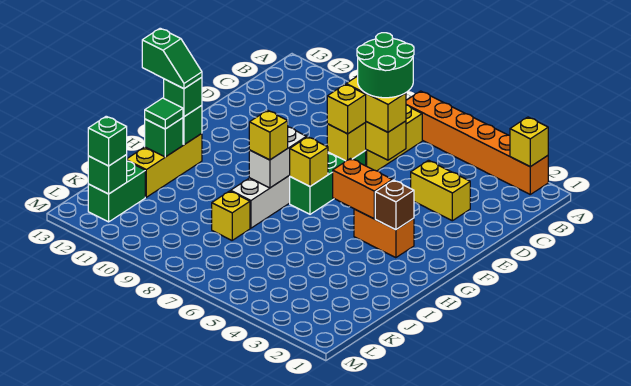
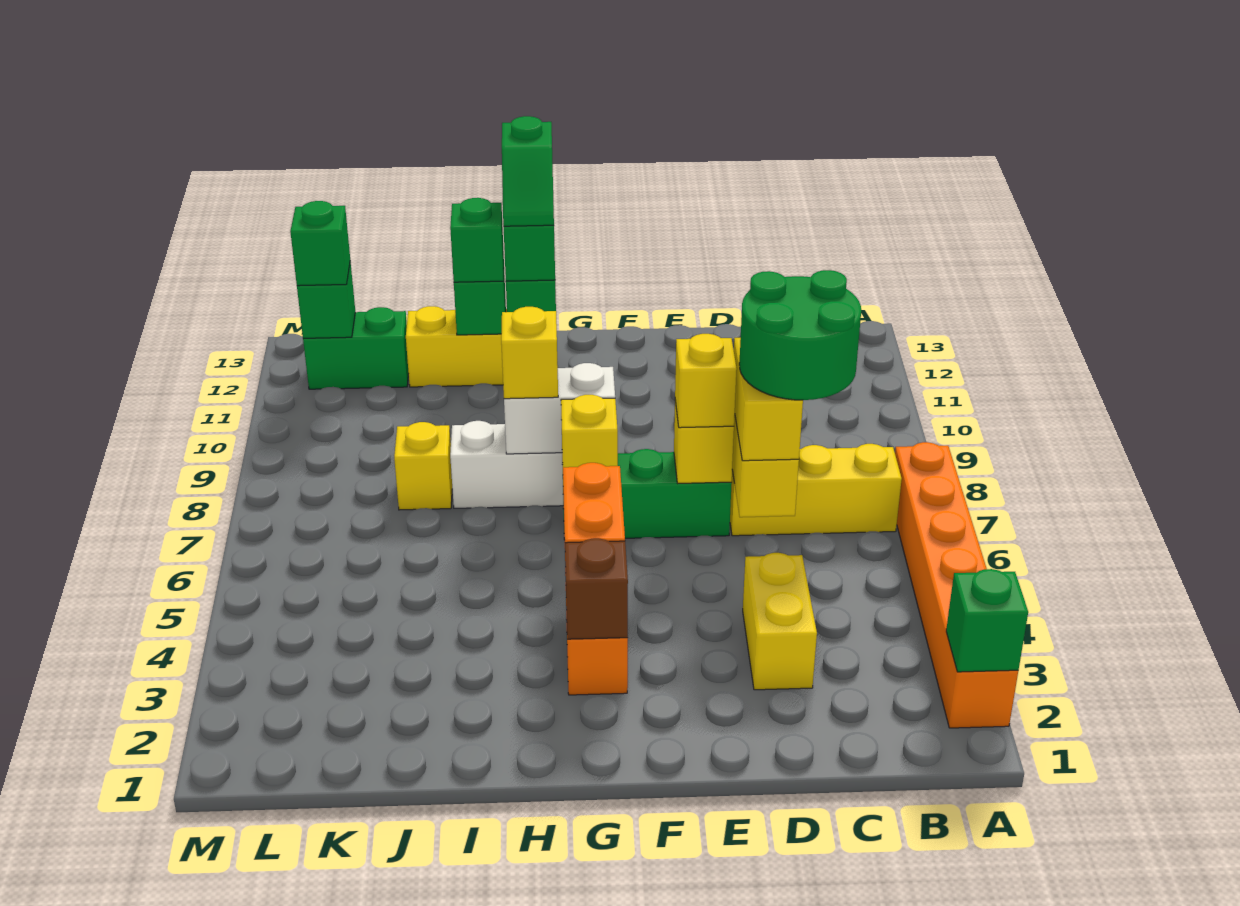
yellow 1x1 brick [510,117,548,167] -> green 1x1 brick [946,569,1028,672]
green 1x1 tile [145,98,183,129] -> green 1x1 brick [450,198,504,282]

